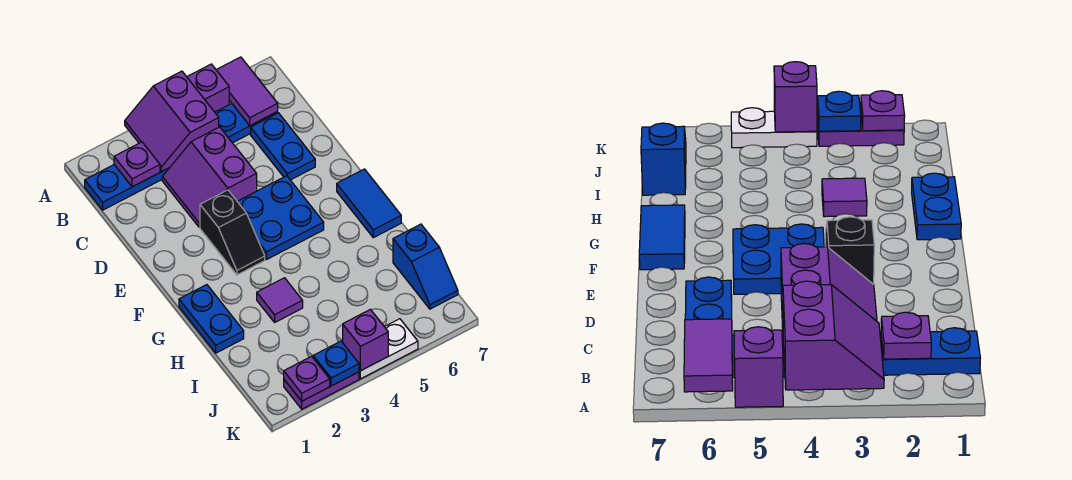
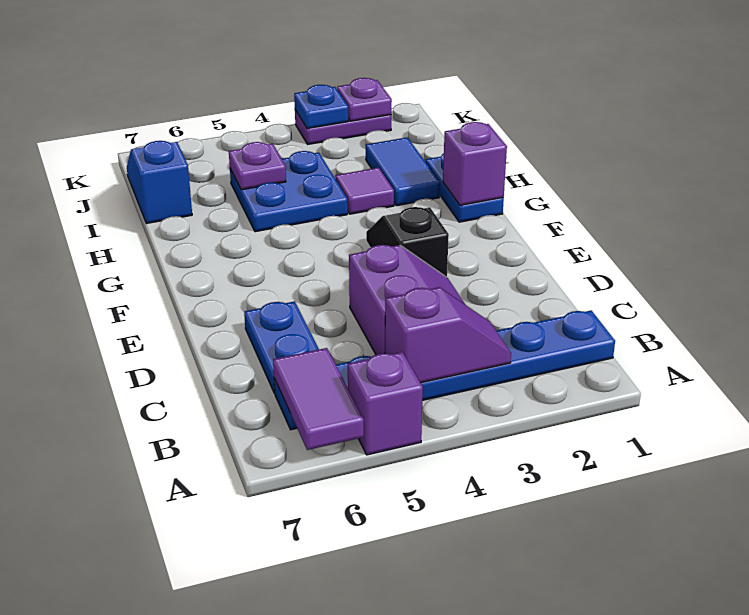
purple 2x2 slope [125,71,219,171] -> purple 1x2 slope [385,287,511,383]
purple 1x1 plate [114,142,160,187] -> purple 1x1 plate moved to [229,142,286,190]
blue 2x2 plate [237,176,324,260] -> blue 2x2 plate moved to [230,151,348,232]
blue 1x2 tile [337,169,401,238] -> blue 1x2 tile moved to [366,137,440,206]
white 1x2 plate [359,319,418,379] -> none
purple 1x1 brick [343,309,388,371] -> purple 1x1 brick moved to [443,122,507,205]

